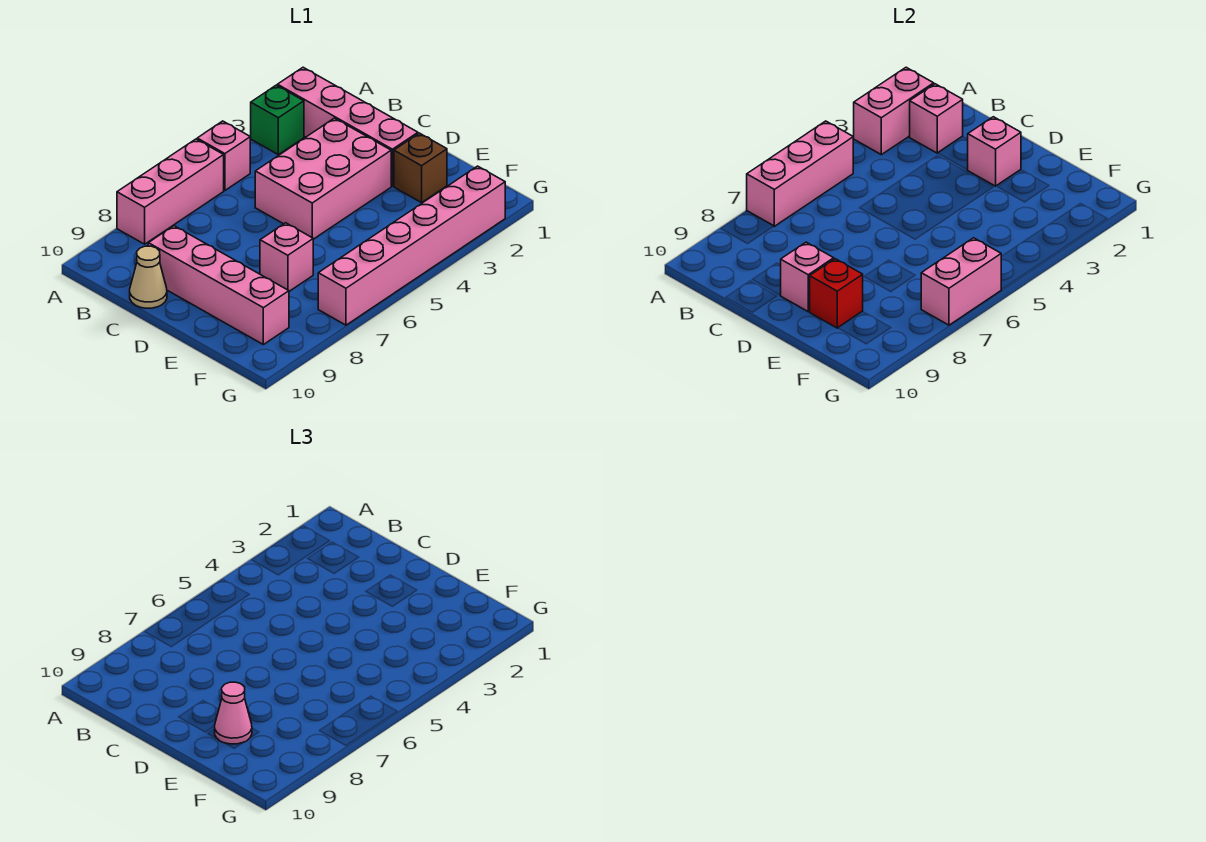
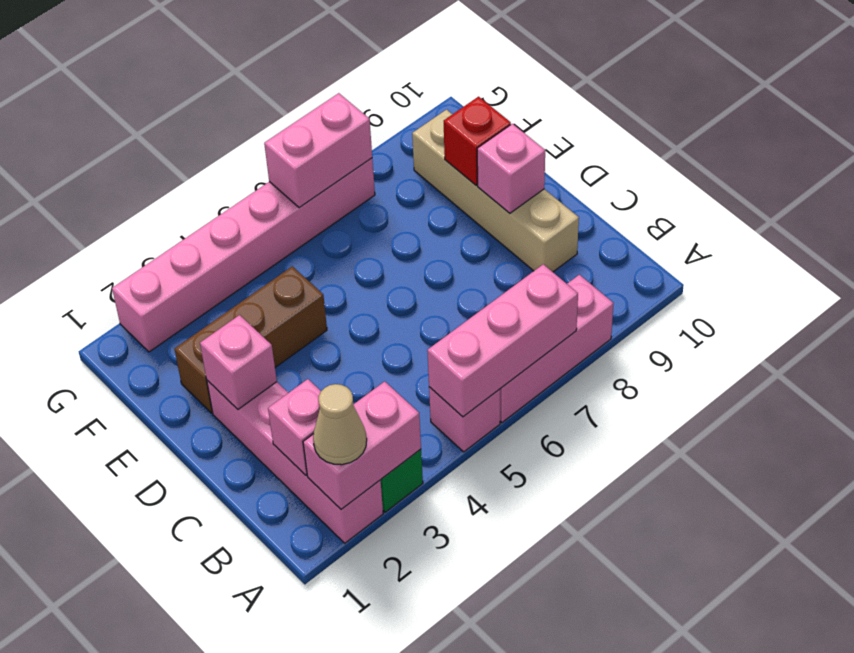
pink 2x3 brick [255,118,391,239] -> none
pink 1x4 brick [148,226,289,345] -> tan 1x4 brick [412,110,579,272]
tan 1x1 cone [130,246,167,308] -> tan 1x1 cone moved to [313,384,367,465]
brown 1x1 brick [394,133,447,203] -> brown 1x3 brick [175,266,327,413]
pink 1x1 brick [260,223,313,291] -> none
pink 1x1 cone [215,682,252,744] -> none

